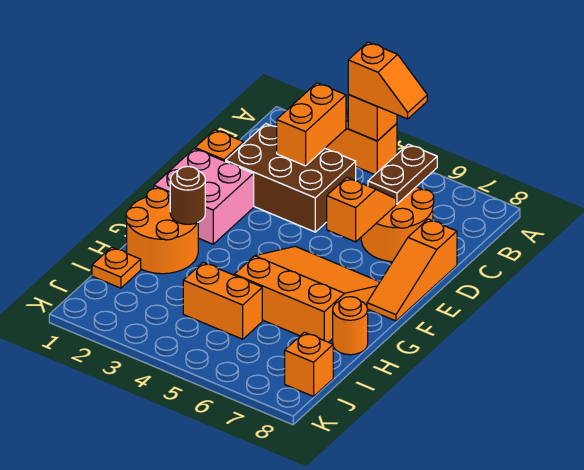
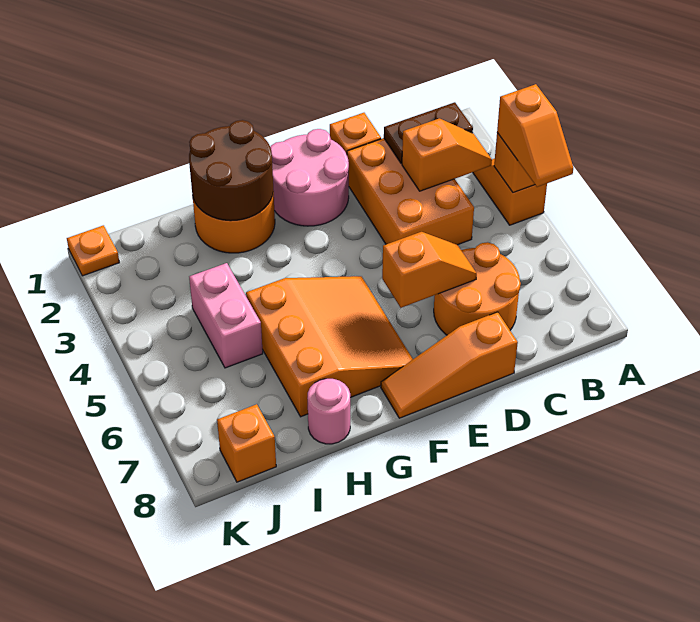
orange 1x2 brick [277,83,346,166] -> orange 1x2 slope [402,118,492,191]
brown 1x2 plate [368,144,437,204] -> brown 1x2 plate moved to [384,102,473,164]
brown 2x3 brick [226,124,356,232] -> orange 2x3 brick [347,138,474,245]
pink 2x2 brick [154,149,254,244] -> pink 2x2 round brick [271,129,349,226]
brown 1x1 round brick [170,166,205,224] -> brown 2x2 round brick [189,120,273,221]
orange 1x1 round brick [333,297,368,355] -> pink 1x1 round brick [307,379,350,444]
orange 1x1 plate [92,247,141,288] -> orange 1x1 plate moved to [67,225,119,276]
orange 1x2 brick [183,262,262,339] -> pink 1x2 brick [189,263,263,368]

